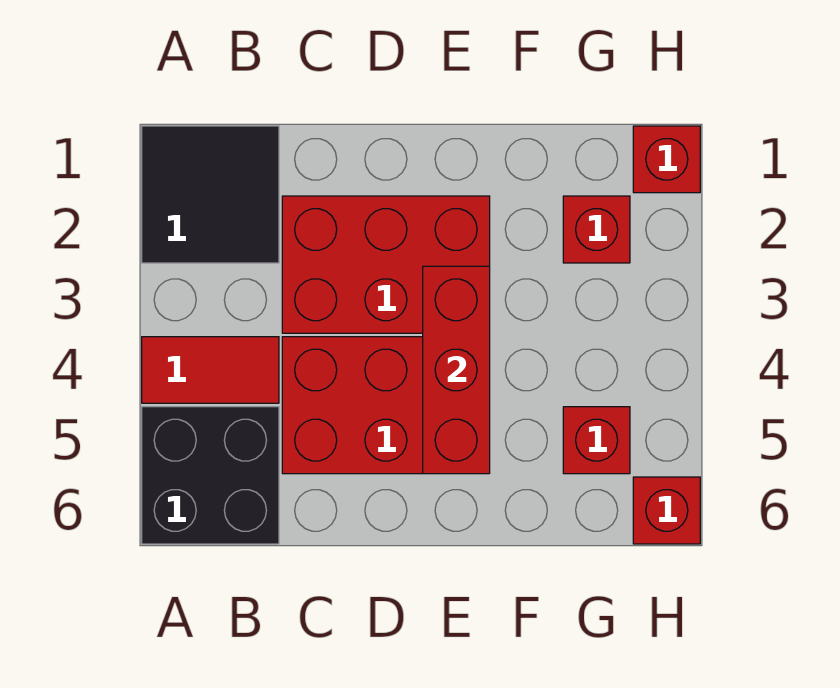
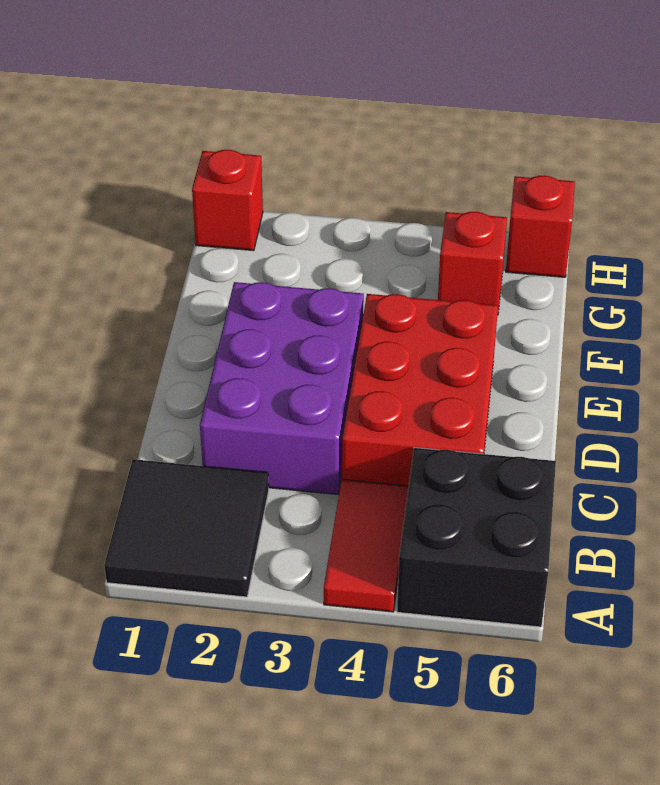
red 2x3 brick [282,196,490,333] -> purple 2x3 brick [200,282,364,494]
red 1x3 brick [423,266,490,474] -> none
red 1x1 brick [563,196,630,263] -> none

